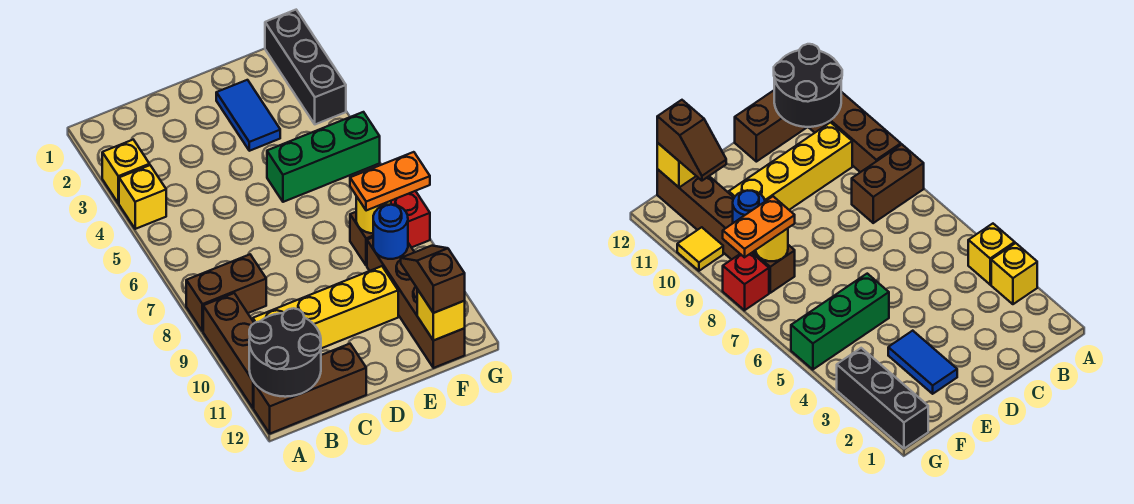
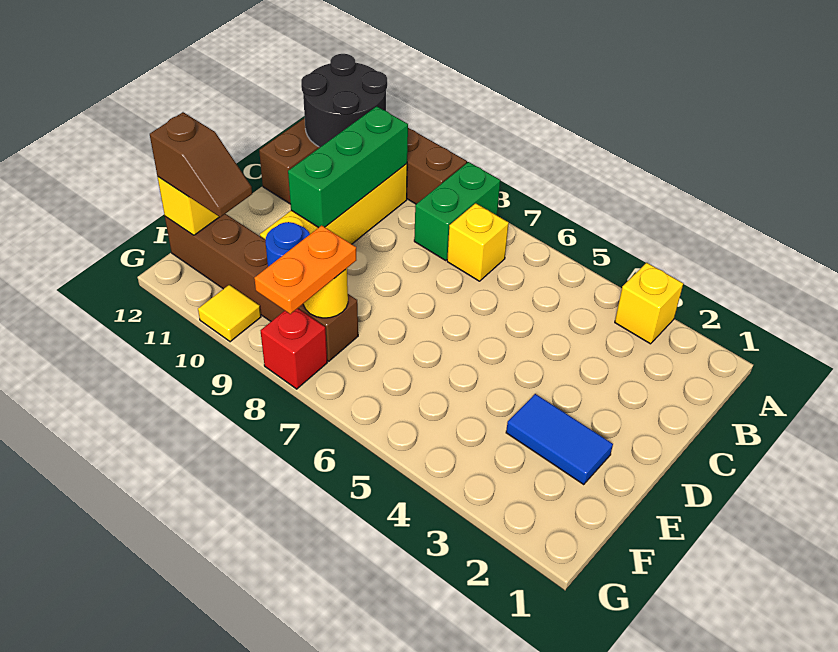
yellow 1x1 brick [119,165,166,229] -> yellow 1x1 brick moved to [447,203,509,281]
brown 1x2 brick [186,255,266,331] -> green 1x2 brick [414,162,500,260]
green 1x3 brick [267,112,380,202] -> green 1x3 brick moved to [288,106,408,228]
black 1x3 brick [265,10,346,124] -> none

